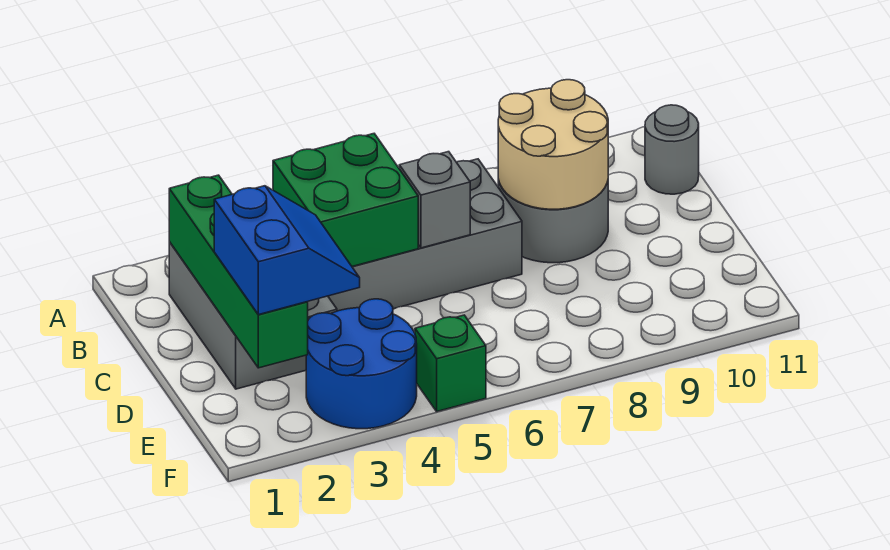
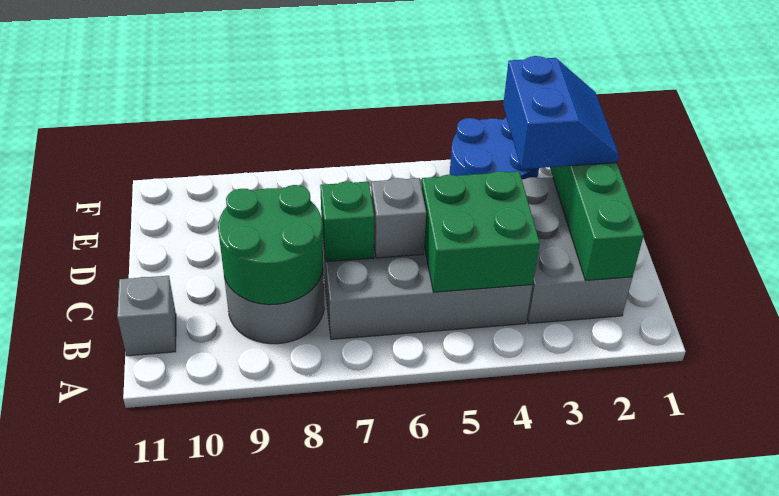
tan 2x2 round brick [498,80,608,209] -> green 2x2 round brick [218,185,323,305]
grey 1x1 round brick [645,105,699,194] -> grey 1x1 brick [117,276,176,356]
blue 2x2 slope [214,186,360,315] -> blue 2x2 slope turned to [503,56,619,169]
green 1x1 brick [415,315,486,411] -> green 1x1 brick moved to [320,181,374,262]

